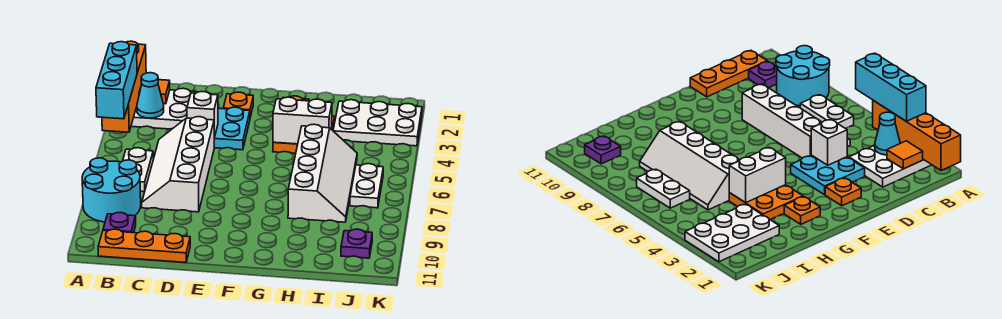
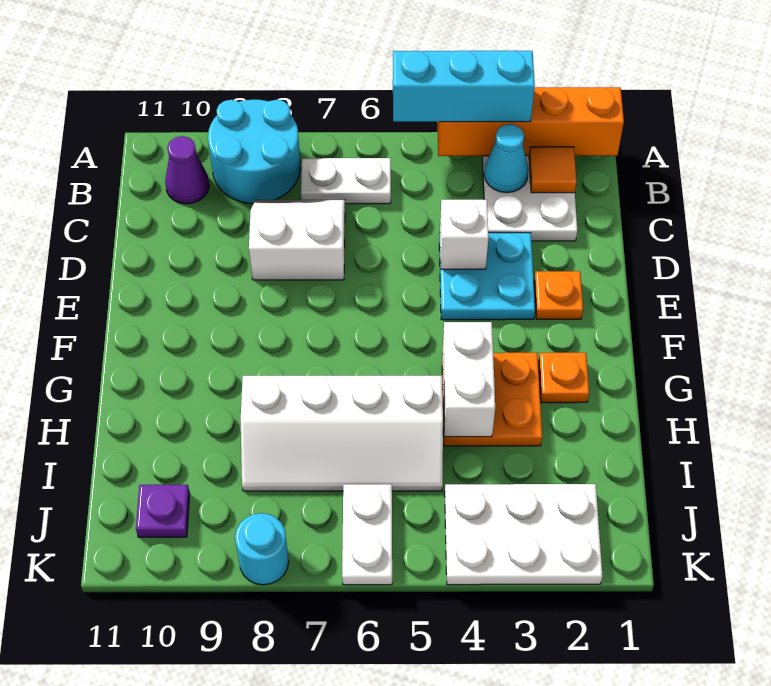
purple 1x1 plate [103,212,136,233] -> purple 1x1 cone [165,136,209,204]
orange 1x3 plate [98,229,190,263] -> none
white 2x4 slope [142,117,214,212] -> white 2x2 slope [249,200,345,280]
white 2x3 plate [333,100,422,146] -> white 2x3 plate turned to [445,484,602,585]
white 1x2 plate [350,164,383,208] -> white 1x2 plate turned to [342,484,392,585]
none -> cyan 1x1 round brick [235,513,289,585]

